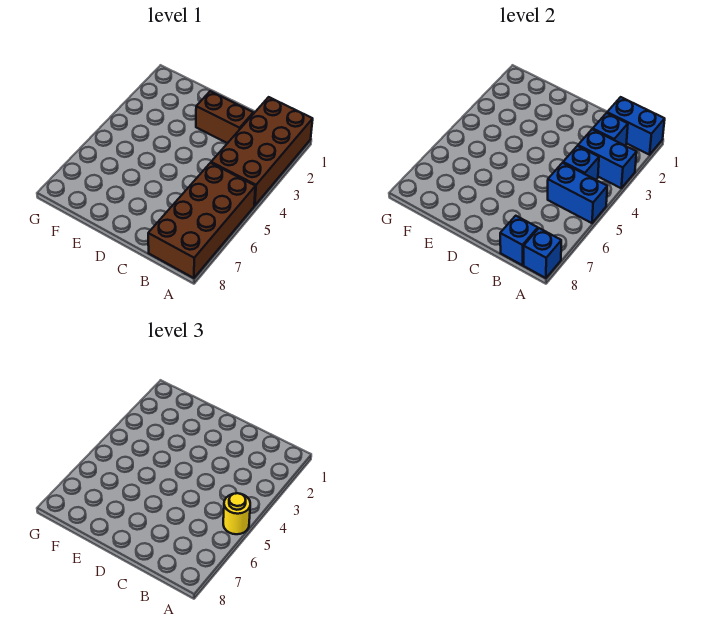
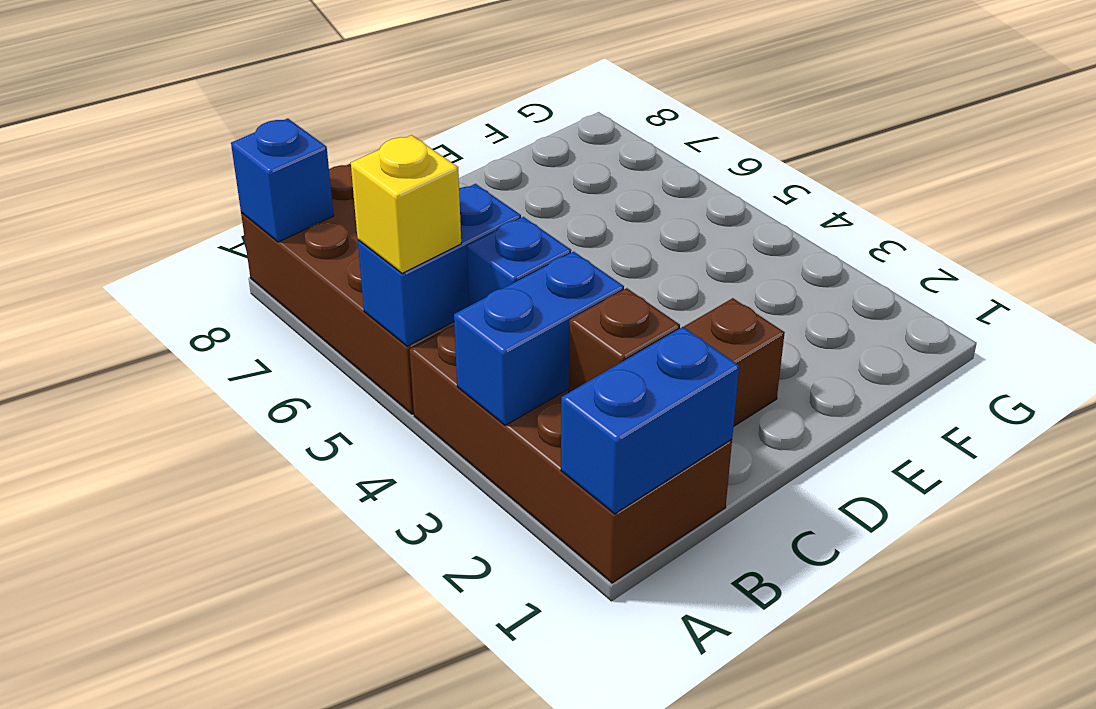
yellow 1x1 round brick [223,493,250,534] -> yellow 1x1 brick [351,135,461,273]
blue 1x1 brick [593,113,628,146] -> brown 1x1 brick [569,288,680,392]
blue 1x1 brick [500,216,538,265] -> none

